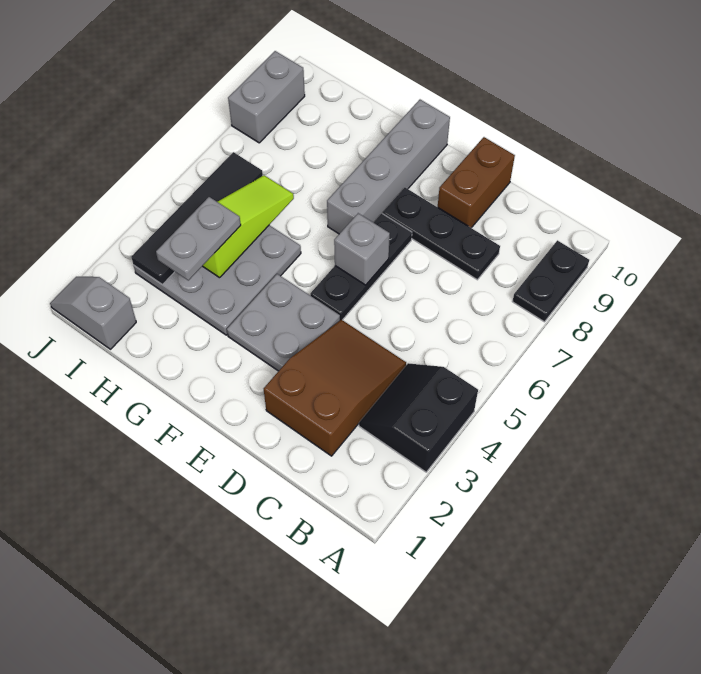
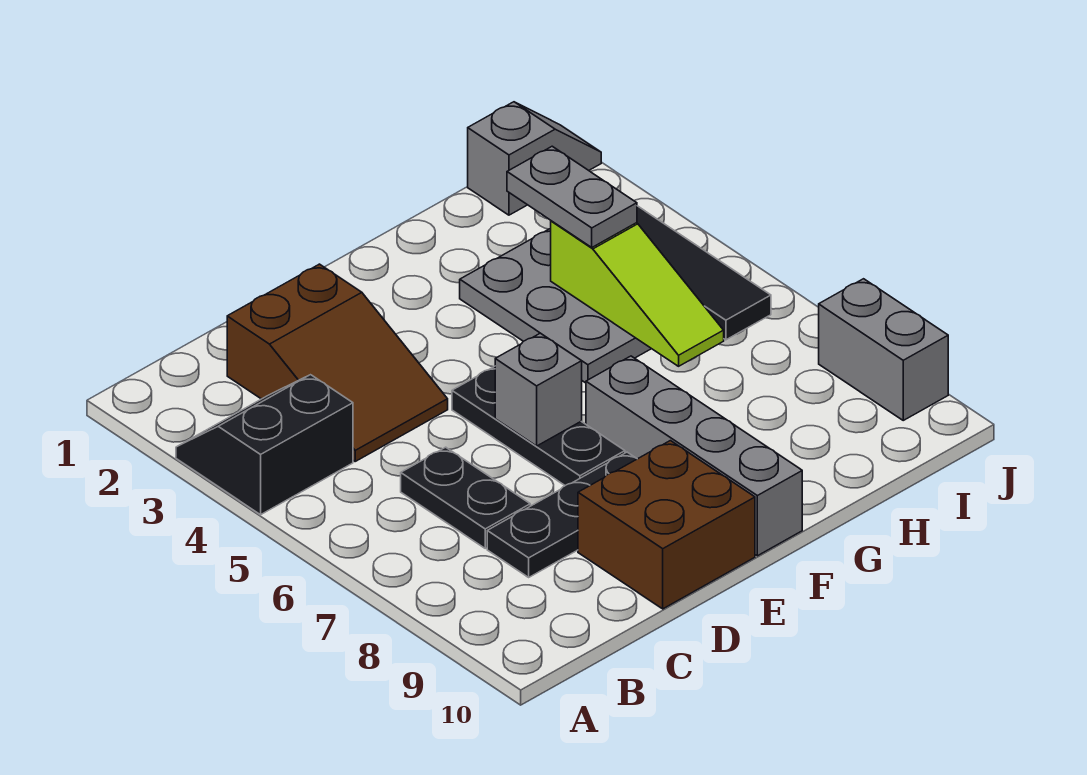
black 2x2 slope [359,363,478,472] -> black 2x2 slope turned to [176,375,353,515]
black 1x2 plate [512,240,589,322] -> black 1x2 plate moved to [401,447,530,548]
brown 1x2 brick [438,137,515,228] -> brown 2x2 brick [578,441,755,609]
grey 2x2 plate [227,274,340,371] -> none

